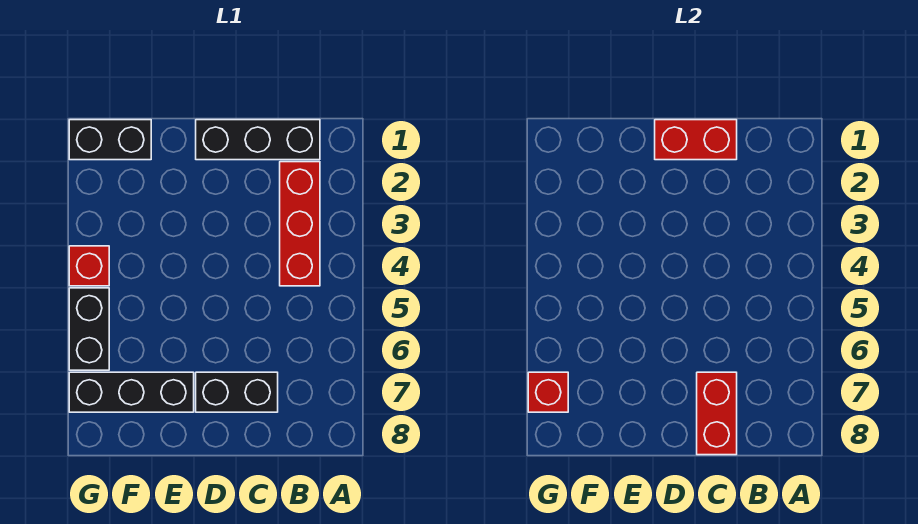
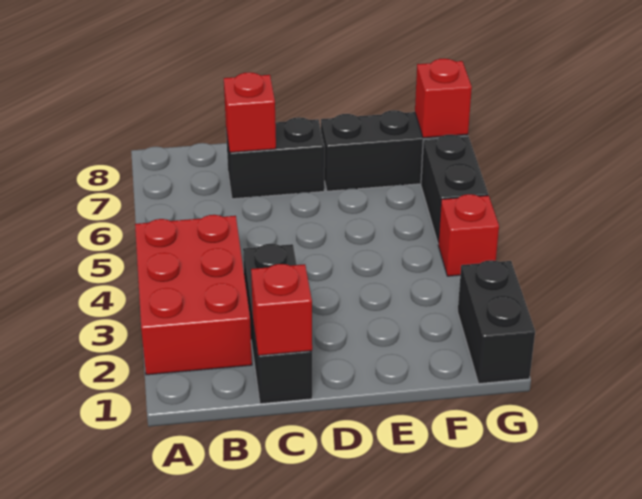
black 1x3 brick [196,120,320,160] -> black 1x3 brick turned to [243,244,312,404]
red 1x3 brick [280,162,320,286] -> red 2x3 brick [135,215,252,375]
red 1x2 brick [655,120,737,160] -> red 1x1 brick [251,264,312,356]
red 1x2 brick [697,372,737,455] -> red 1x1 brick [224,72,276,153]
black 1x2 brick [69,120,151,160] -> black 1x2 brick turned to [458,260,535,384]

